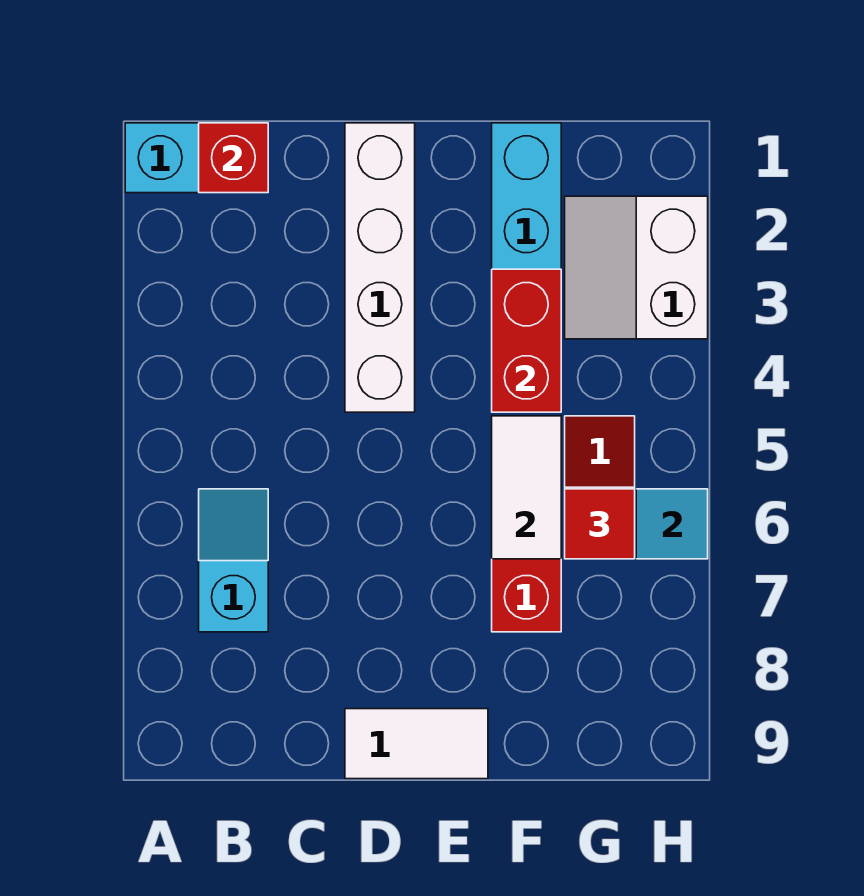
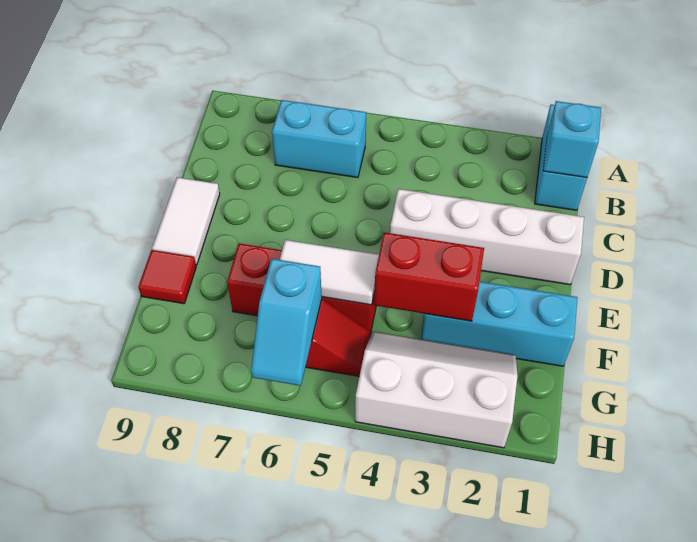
red 1x1 brick [199,123,268,193] -> cyan 1x1 brick [543,101,601,177]
cyan 1x2 slope [199,489,268,632] -> cyan 1x2 brick [272,100,366,178]
white 2x2 slope [565,196,708,339] -> white 2x3 slope [355,332,518,448]
red 1x1 tile [565,489,635,559] -> red 1x1 tile moved to [138,250,196,304]

